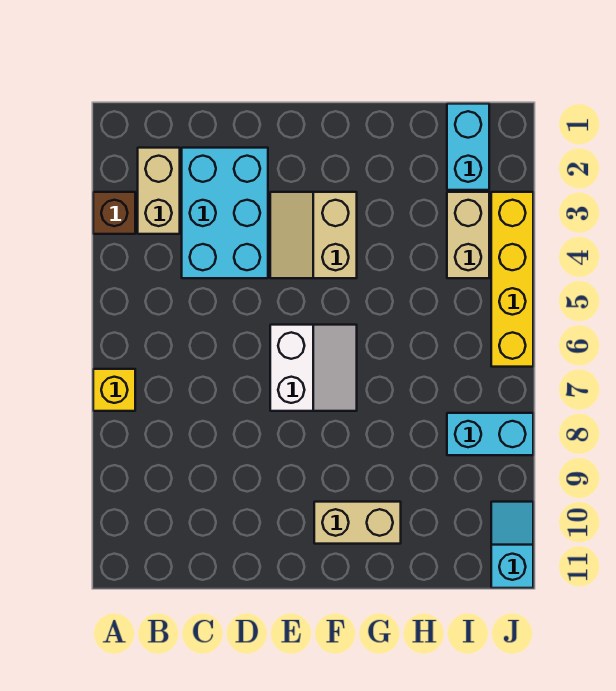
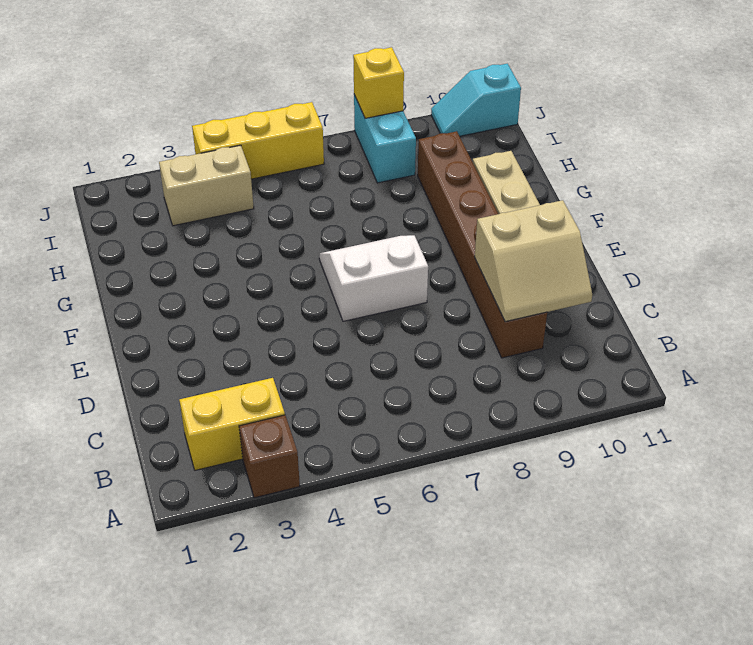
yellow 1x1 brick [93,369,135,411] -> yellow 1x1 brick moved to [353,47,404,118]
tan 1x2 brick [138,148,180,234] -> yellow 1x2 brick [179,378,285,470]
cyan 2x3 brick [182,148,268,278] -> none
none -> brown 1x6 brick [418,131,547,358]
tan 2x2 slope [270,192,357,278] -> tan 2x2 slope moved to [475,200,592,322]
cyan 1x2 brick [447,104,489,190] -> none
yellow 1x4 brick [491,192,533,367] -> yellow 1x3 brick [192,102,324,179]

